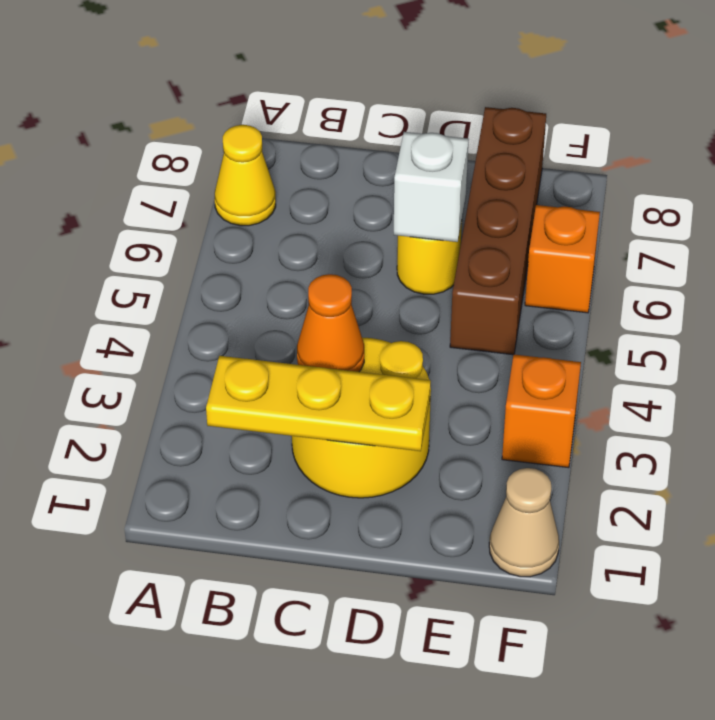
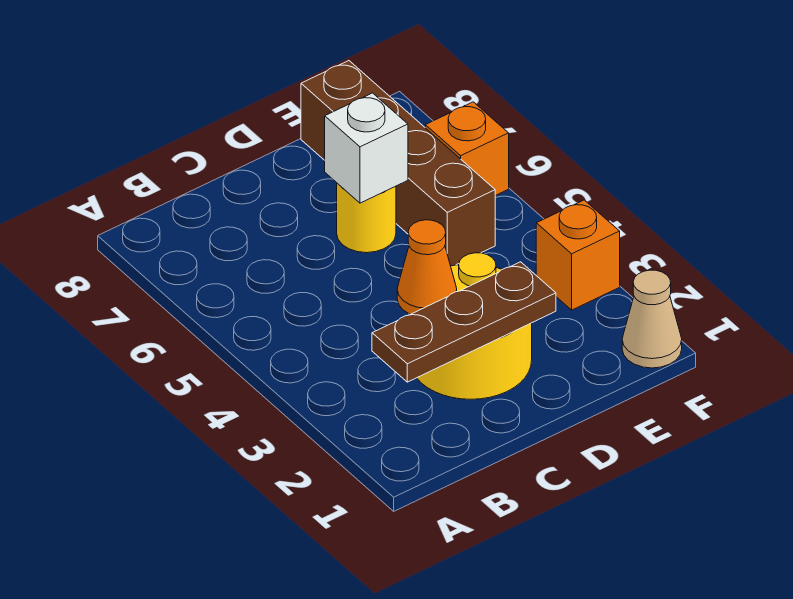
yellow 1x1 cone [215,125,276,226] -> none
yellow 1x3 plate [206,356,431,451] -> brown 1x3 plate [372,262,556,382]

